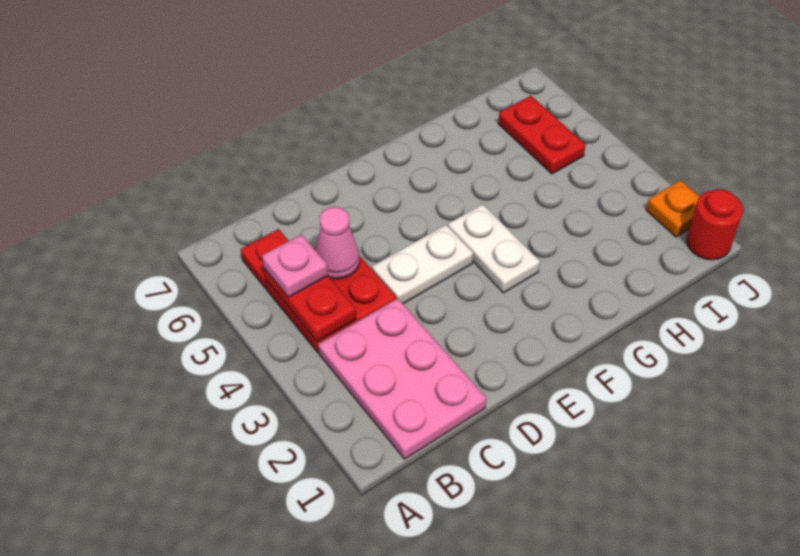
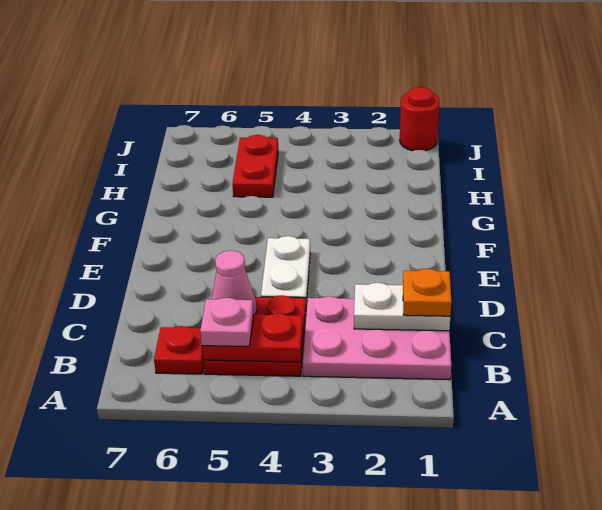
white 1x2 plate [448,204,540,293] -> white 1x2 plate moved to [354,283,450,331]
red 1x2 plate [498,96,586,174] -> red 1x2 plate turned to [232,135,278,197]
orange 1x1 plate [646,180,700,237] -> orange 1x1 plate moved to [403,269,452,316]

